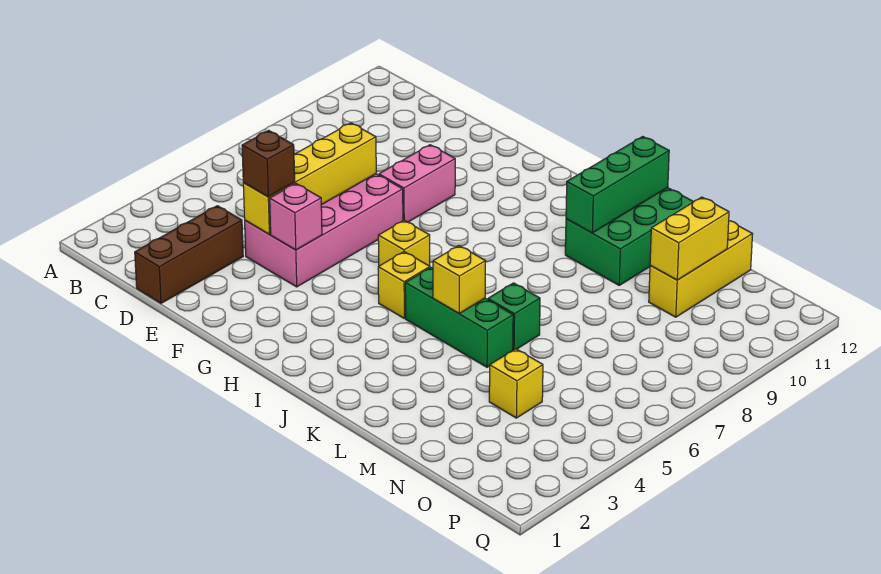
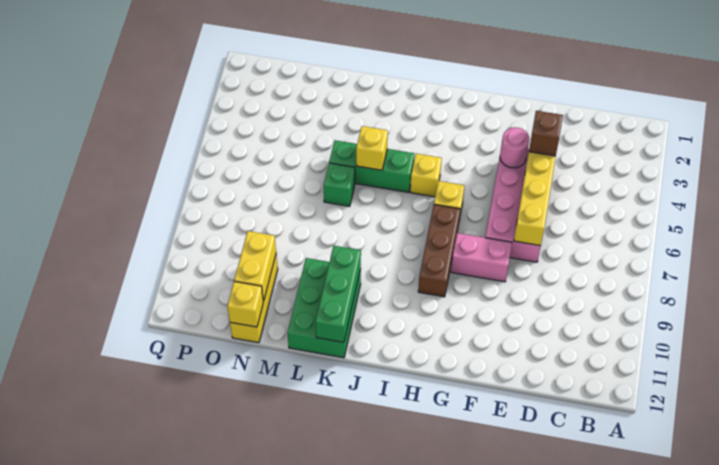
brown 1x3 brick [135,206,243,303] -> brown 1x3 brick moved to [418,205,460,297]
pink 1x1 brick [270,184,322,250] -> pink 1x1 round brick [500,127,529,168]
pink 1x2 brick [379,145,455,222] -> pink 1x2 brick turned to [451,233,512,282]
yellow 1x1 brick [489,349,543,418] -> yellow 1x1 brick moved to [227,281,263,327]

